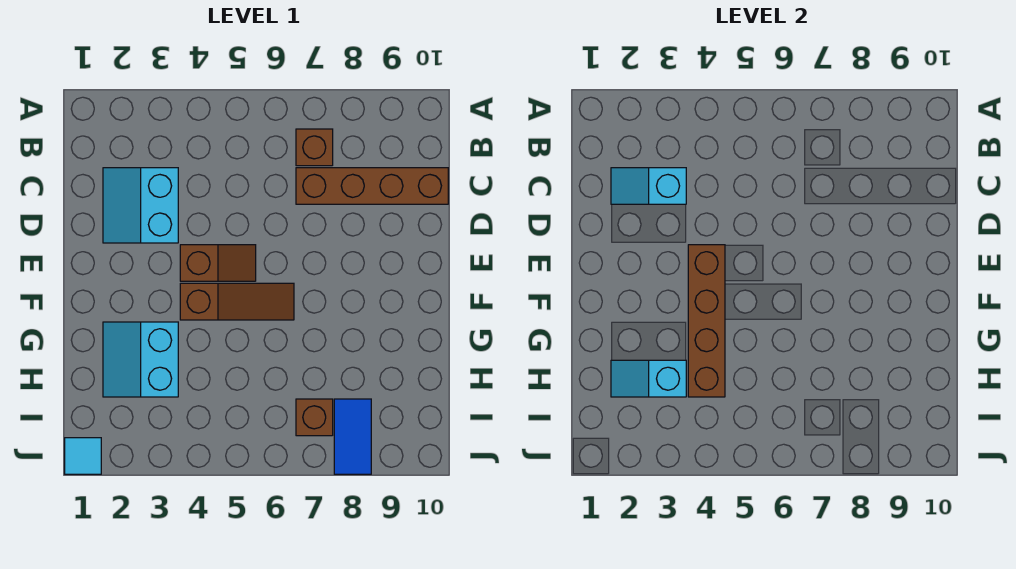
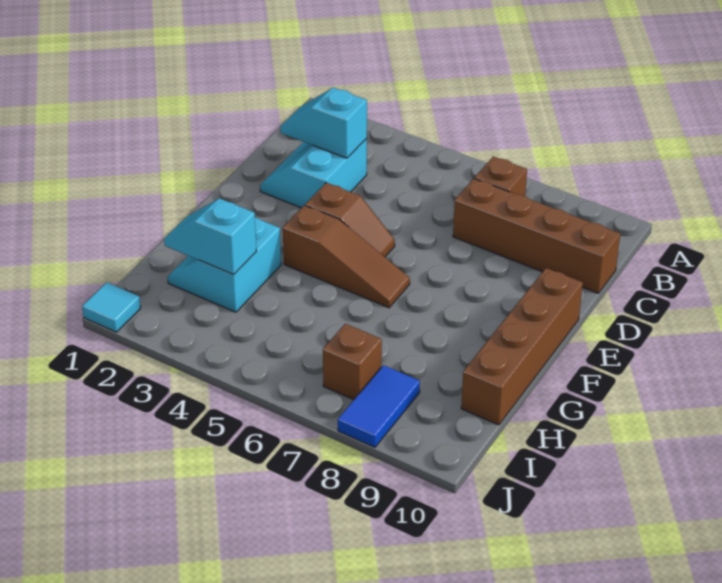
brown 1x4 brick [688,245,725,397] -> brown 1x4 brick moved to [461,268,583,425]

